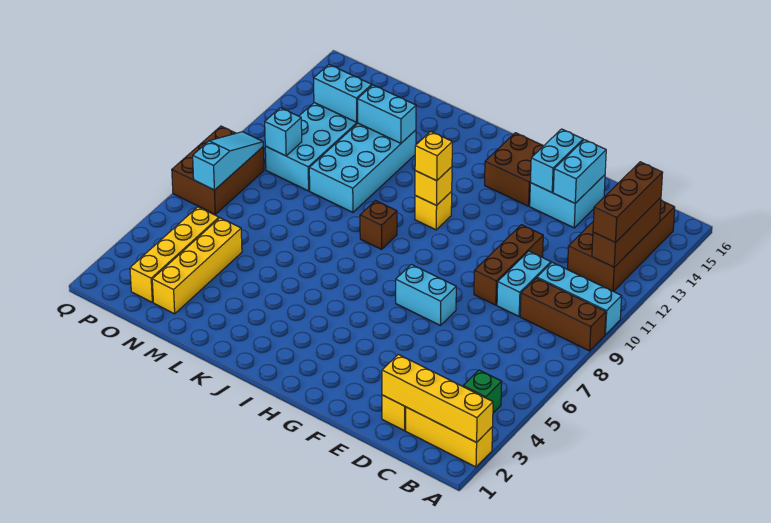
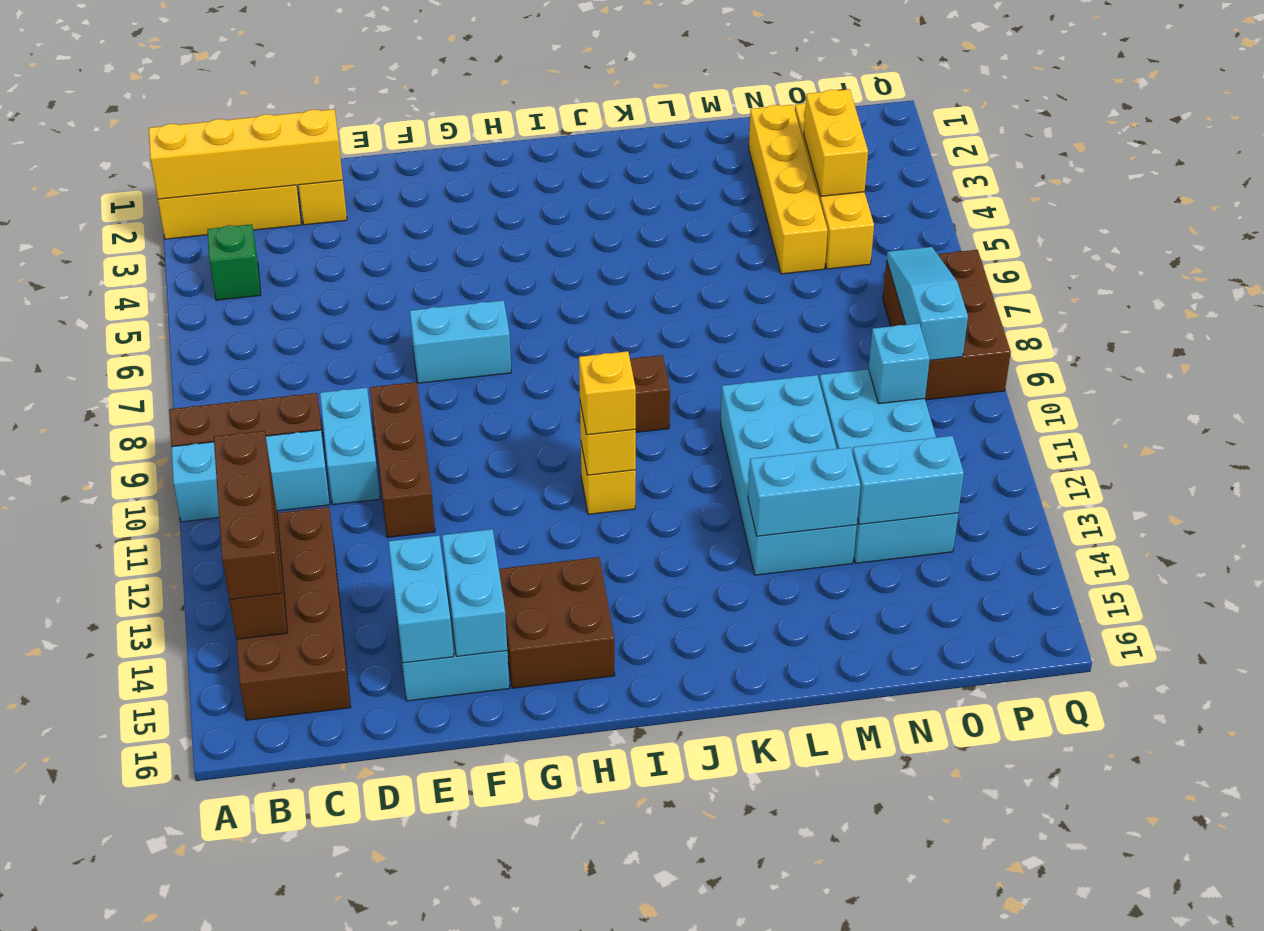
none -> yellow 1x2 brick [804,89,868,196]
cyan 1x3 slope [193,132,263,190] -> cyan 1x3 slope turned to [887,247,968,360]

